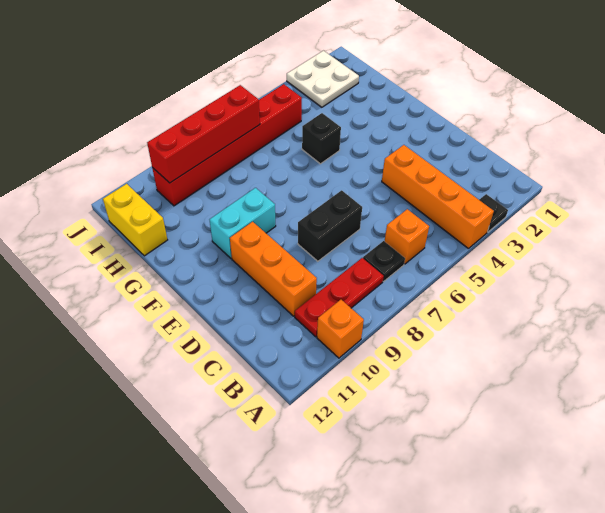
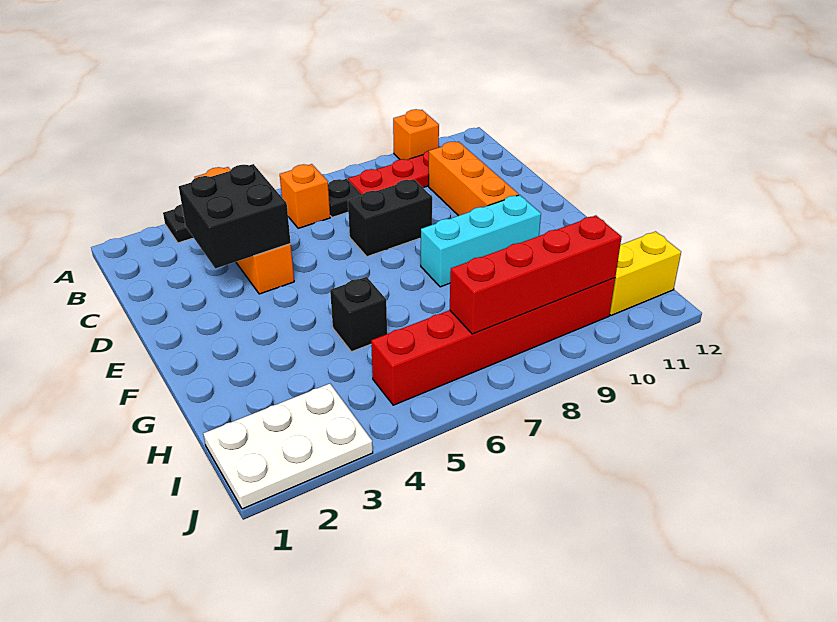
none -> black 2x2 brick [179,164,291,269]
cyan 1x2 brick [210,188,276,258] -> cyan 1x3 brick [421,195,541,287]
yellow 1x2 brick [103,184,167,256] -> yellow 1x2 brick turned to [610,231,681,315]
white 2x2 plate [287,51,359,107] -> white 2x3 plate [203,384,373,509]

